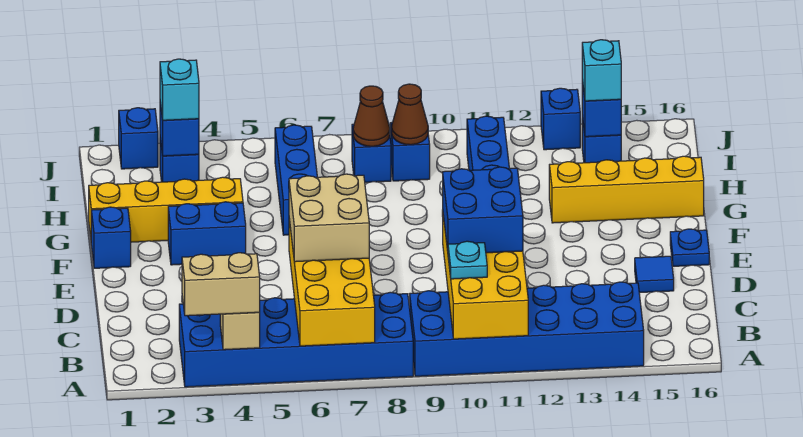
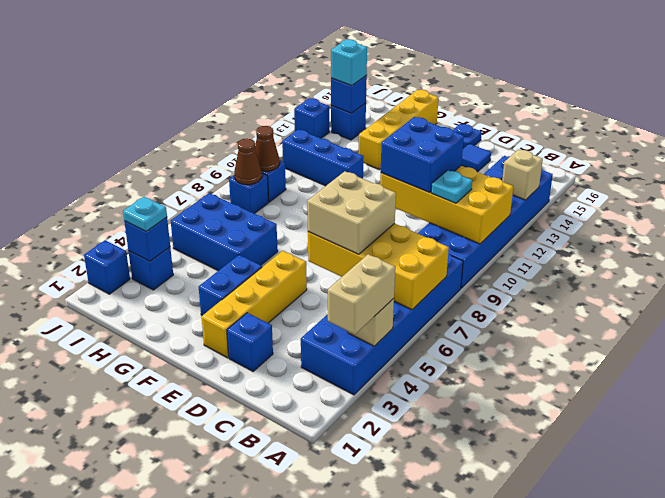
none -> tan 1x1 brick [502,149,543,200]
blue 1x1 brick [91,207,131,268] -> blue 1x1 brick moved to [227,313,273,371]
yellow 1x4 brick [89,177,243,242] -> yellow 1x4 brick moved to [202,251,307,358]
blue 1x3 brick [275,125,317,235] -> blue 2x3 brick [171,193,278,271]
cyan 1x1 brick [160,59,199,120] -> cyan 1x1 plate [123,197,167,231]

